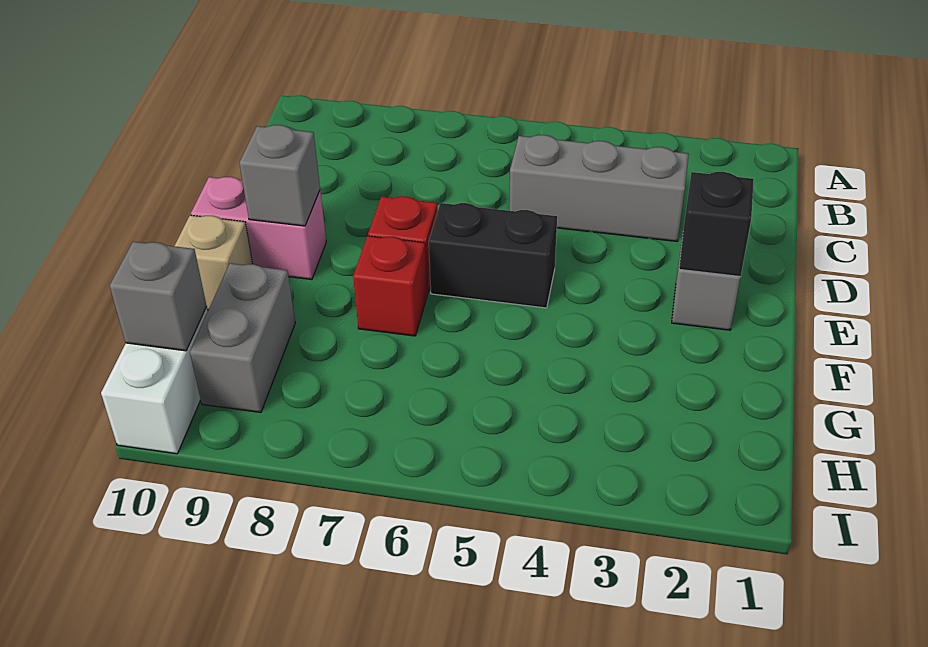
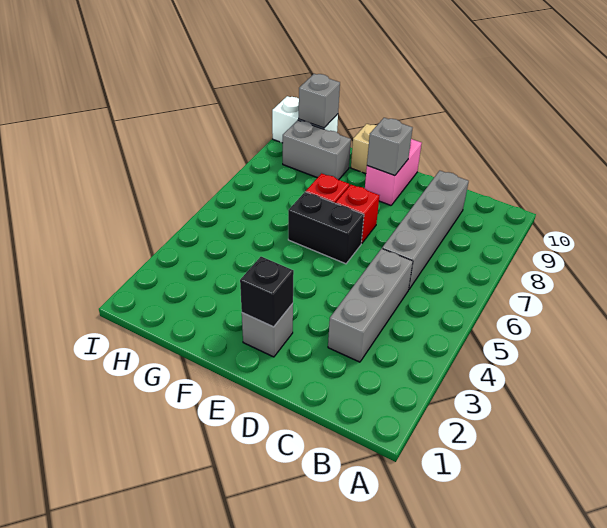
none -> grey 1x4 brick [382,171,469,290]
black 1x2 brick [429,203,557,308] -> black 1x2 brick turned to [288,192,364,264]

